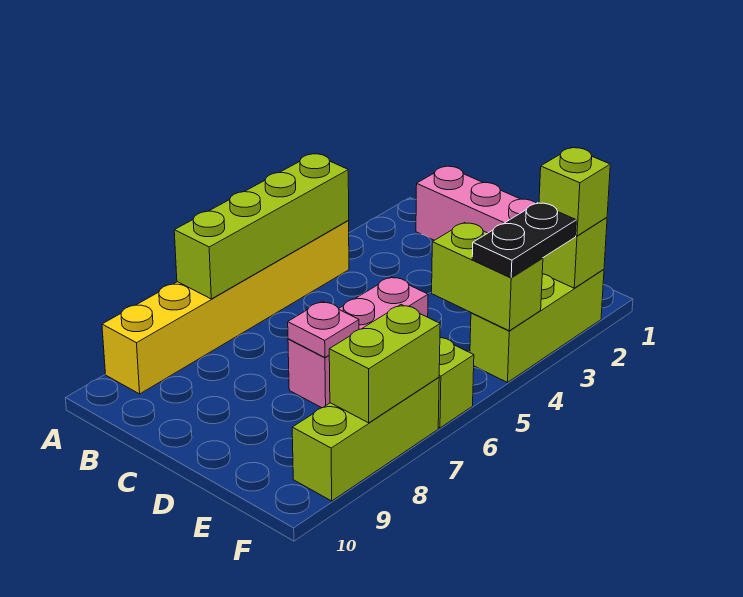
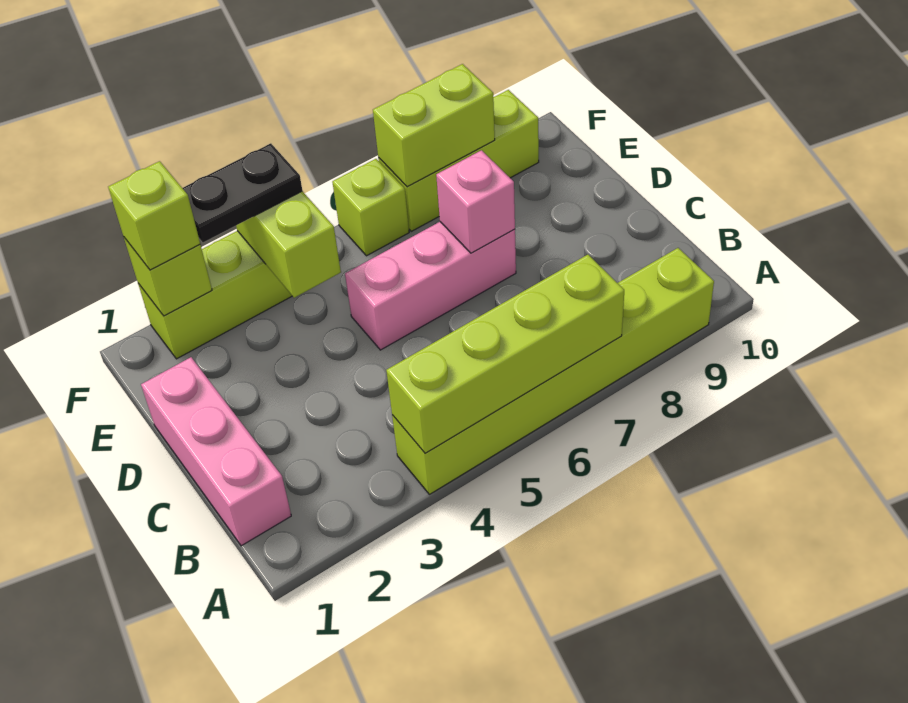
yellow 1x6 brick [102,221,349,394] -> lime 1x6 brick [392,248,714,494]
pink 1x1 plate [288,301,359,357] -> pink 1x1 brick [436,150,515,253]

